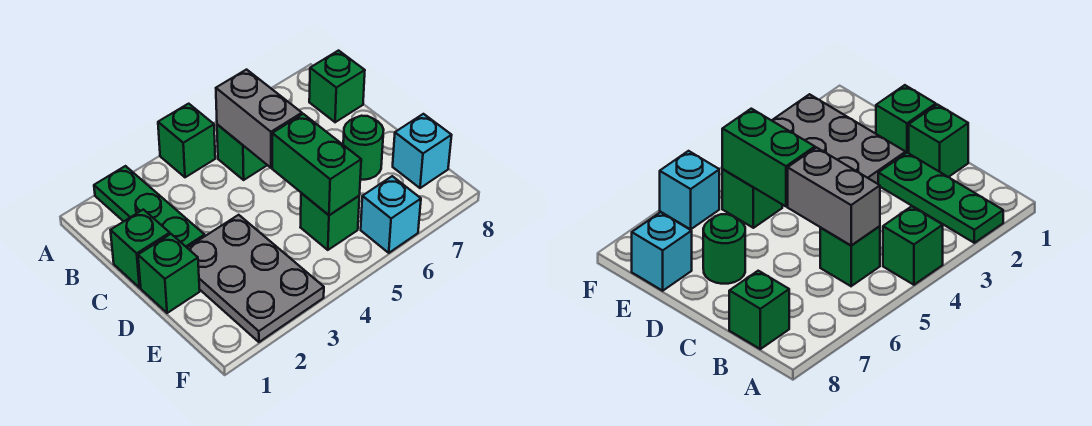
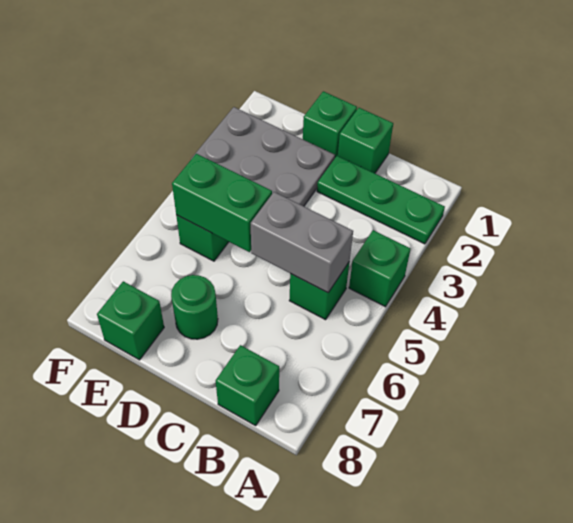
cyan 1x1 brick [393,114,452,188] -> green 1x1 brick [97,281,164,360]
cyan 1x1 brick [361,176,421,253] -> none

